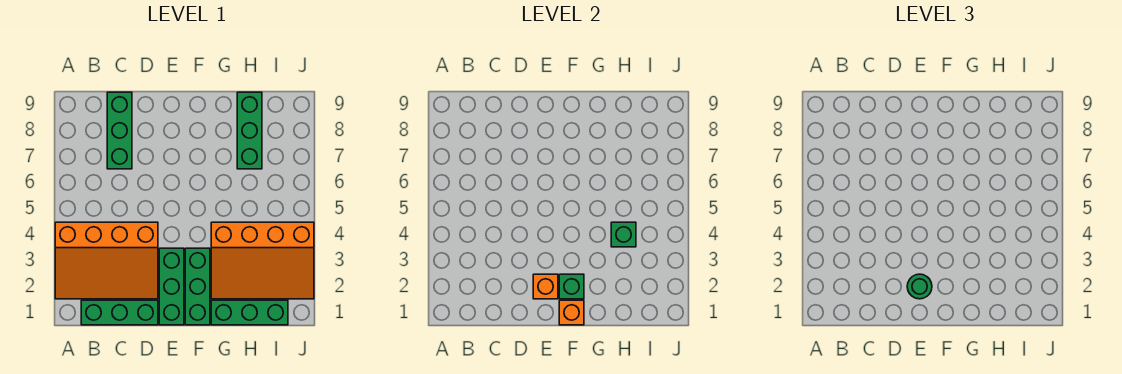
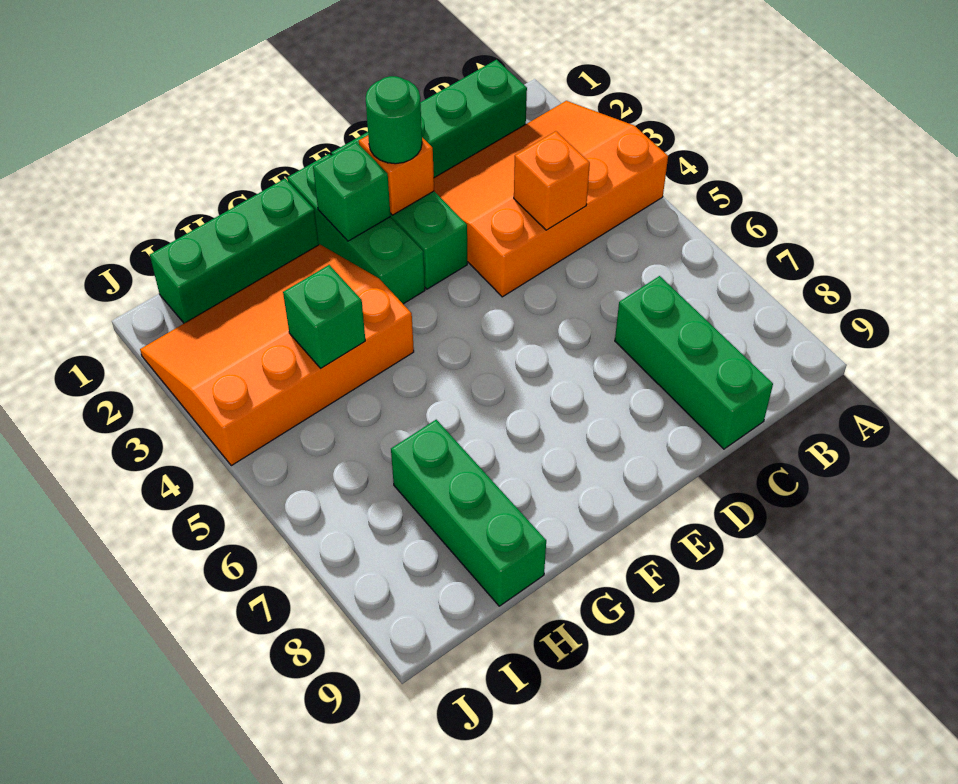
orange 1x1 brick [559,300,584,325] -> orange 1x1 brick moved to [514,131,590,230]

